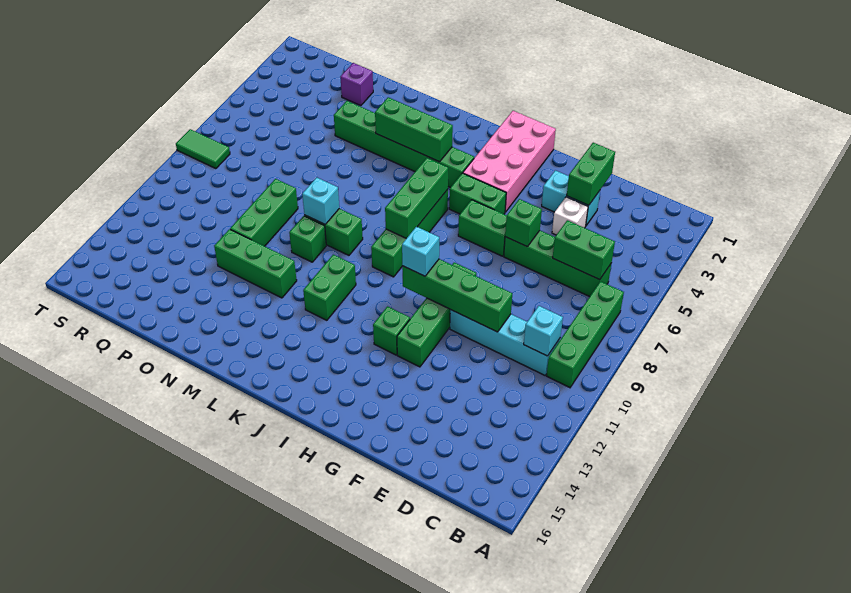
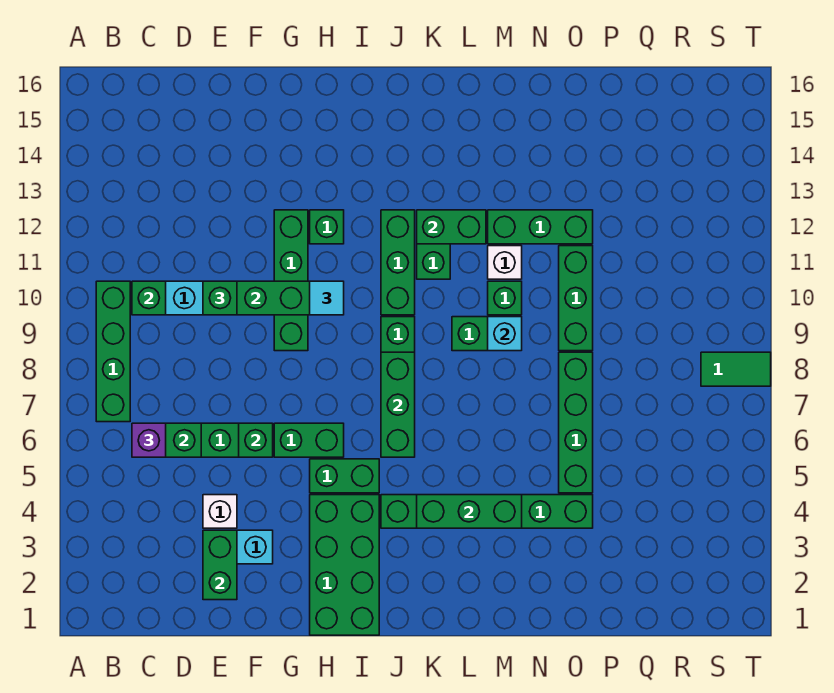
cyan 1x1 brick [524,306,563,356] -> green 1x1 brick [132,281,166,315]
none -> green 1x1 brick [203,281,237,315]
pink 2x4 brick [463,111,556,212] -> green 2x4 brick [310,495,379,635]
cyan 1x1 brick [402,227,439,276] -> cyan 1x1 tile [310,281,344,315]
none -> green 1x3 brick [381,210,415,315]
none -> green 1x2 brick [417,210,486,244]
none -> white 1x1 brick [488,246,522,279]
none -> green 1x4 brick [559,352,593,493]
purple 1x1 brick [340,63,373,106] -> purple 1x1 brick moved to [132,423,166,457]

